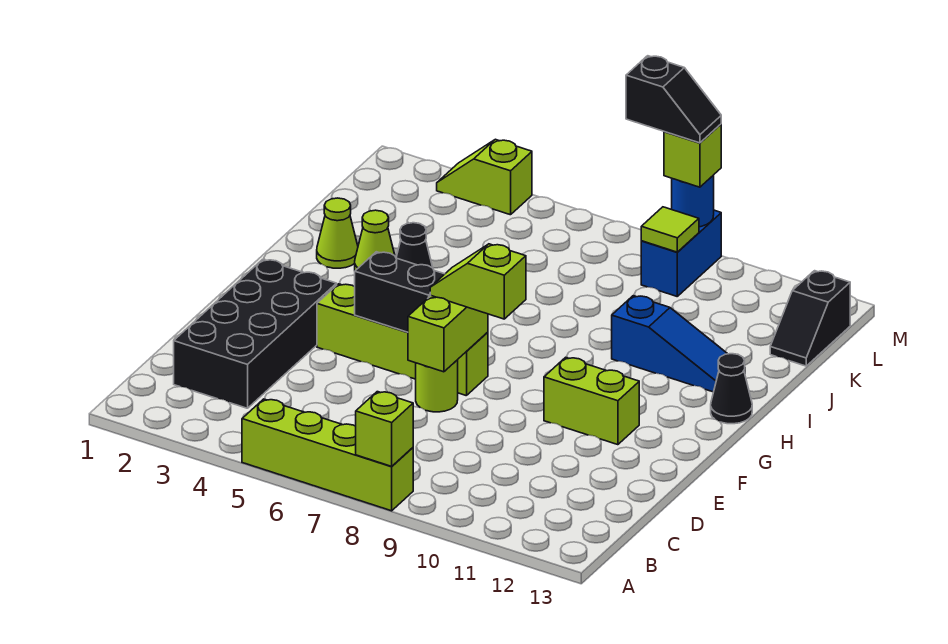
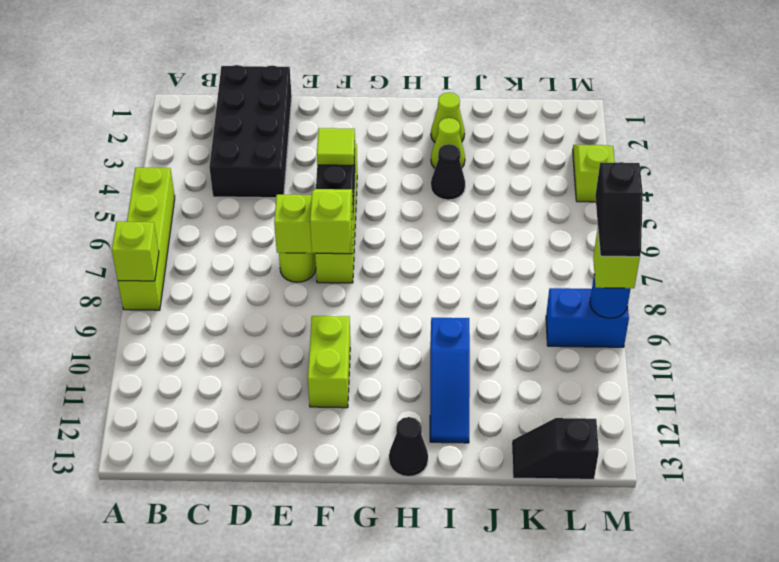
black 2x4 brick [174,259,337,408] -> black 2x4 brick turned to [209,65,292,198]
lime 1x1 tile [641,207,699,252] -> lime 1x1 tile moved to [317,128,355,165]

